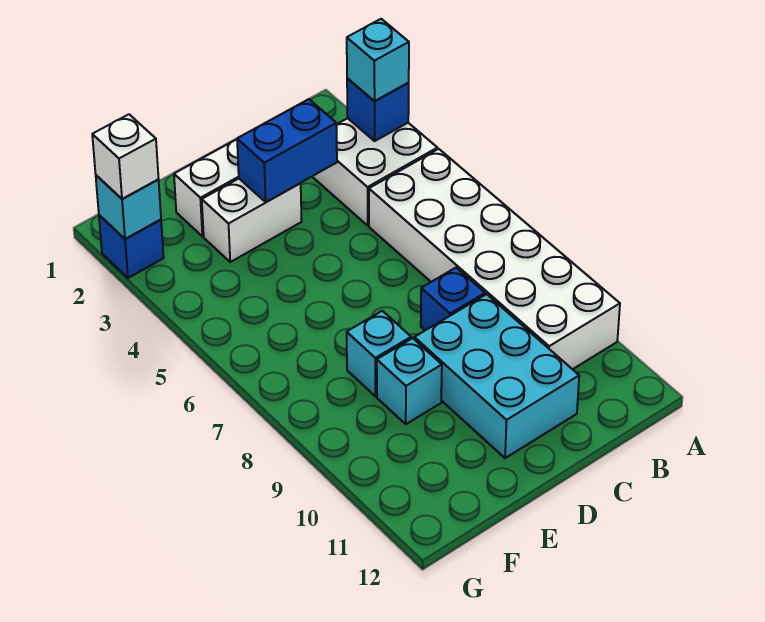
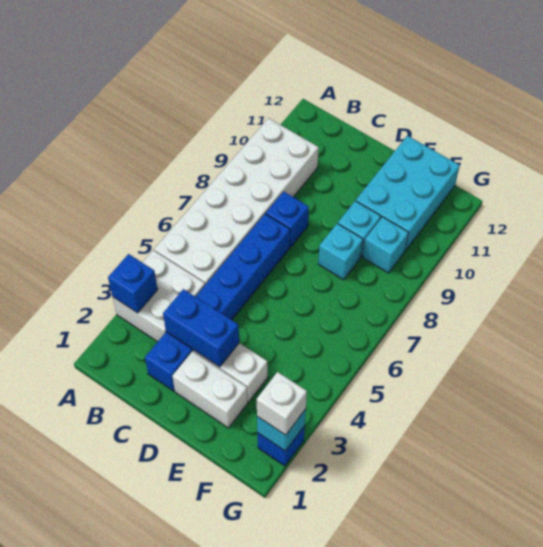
cyan 1x1 brick [347,19,409,101] -> cyan 1x1 brick moved to [363,217,409,273]
none -> blue 1x6 brick [145,214,290,391]
cyan 2x3 brick [414,294,579,458] -> cyan 2x3 brick moved to [356,136,460,250]

